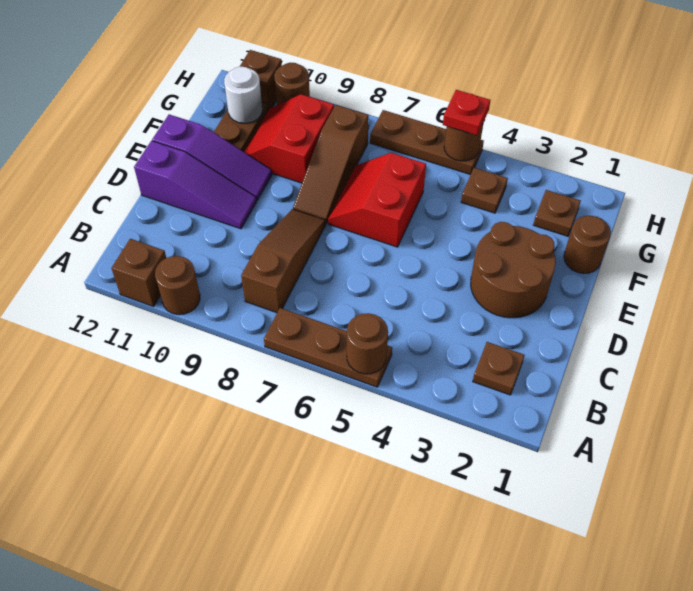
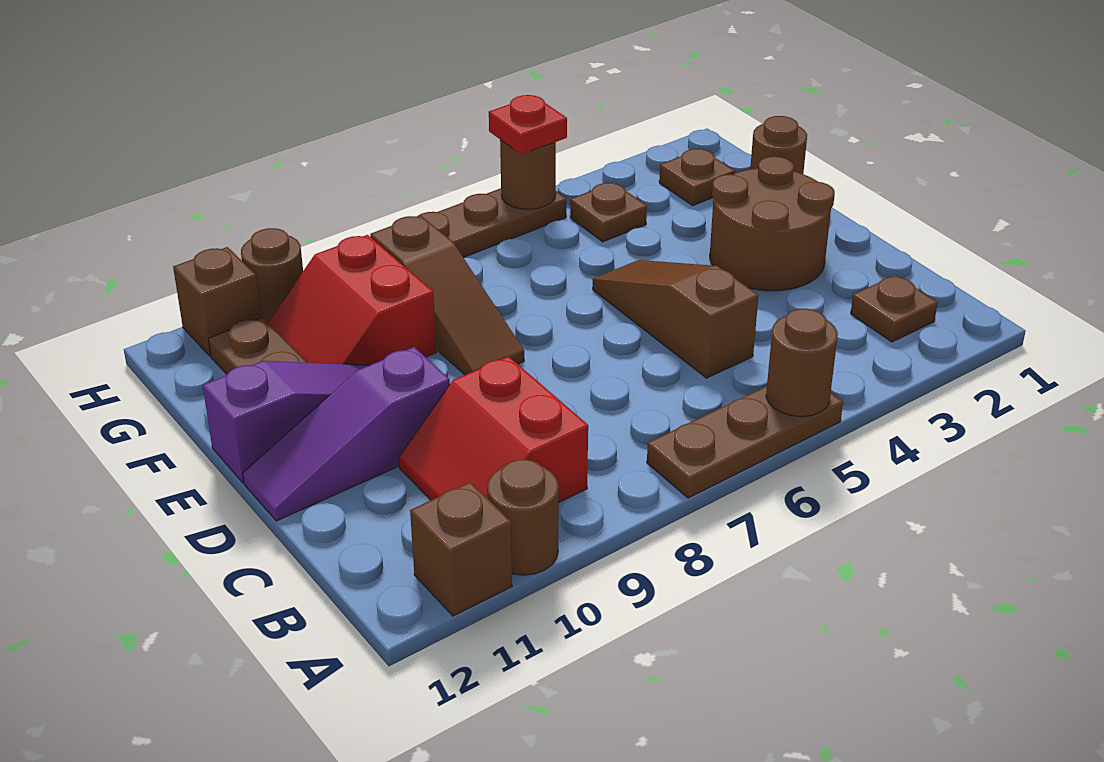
brown 1x3 slope [241,209,326,313] -> brown 1x3 slope moved to [593,260,759,378]
purple 1x3 slope [134,141,256,229] -> purple 1x3 slope turned to [243,347,450,521]
red 2x2 slope [328,153,426,247] -> red 2x2 slope moved to [399,356,588,502]
white 1x1 round brick [224,67,262,123] -> none

